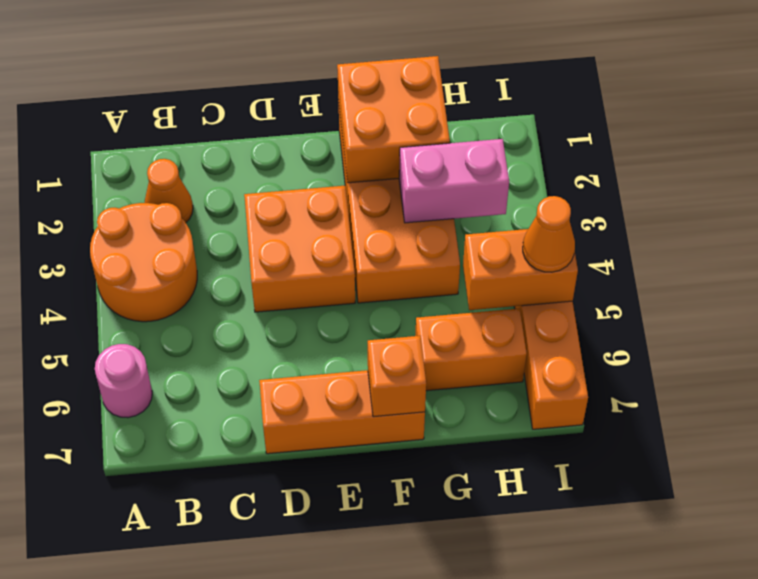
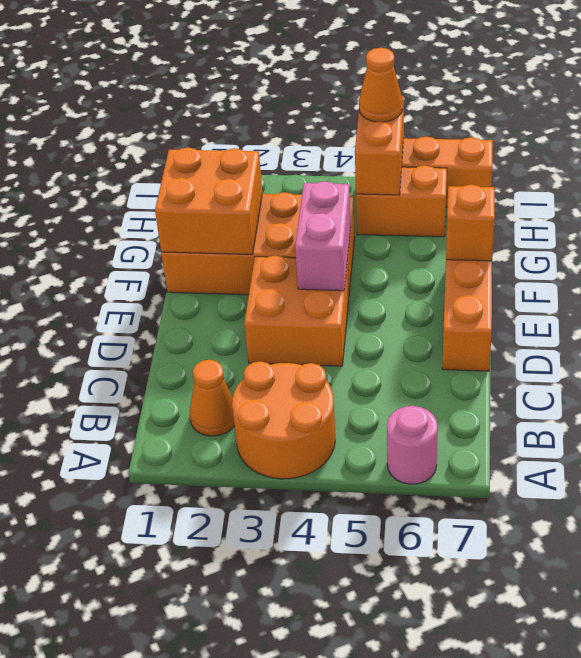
pink 1x2 brick [399,139,509,223] -> pink 1x2 brick moved to [295,181,351,291]
orange 1x2 brick [415,308,527,391] -> orange 1x2 brick turned to [356,165,447,237]

